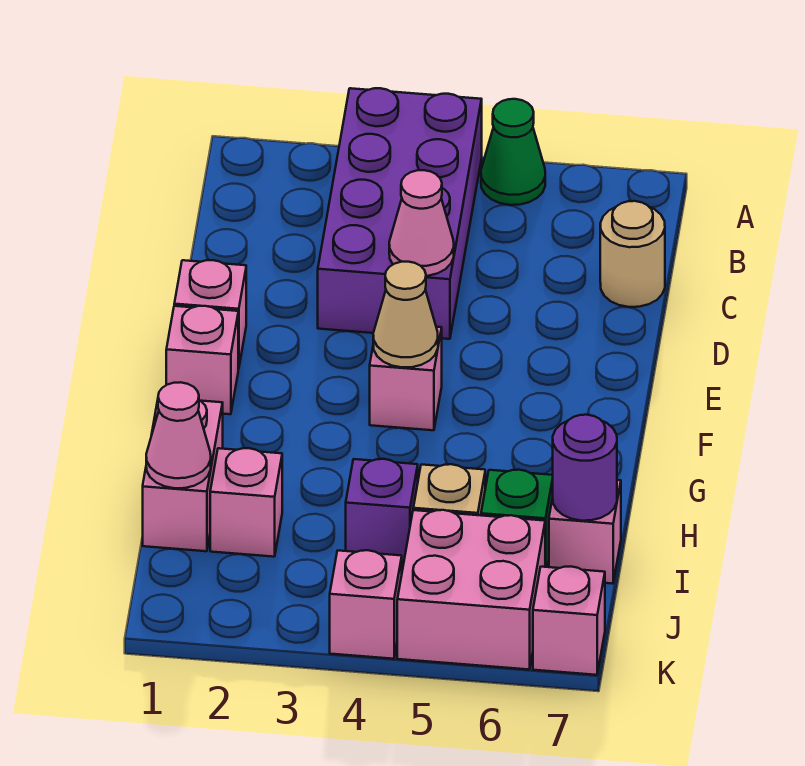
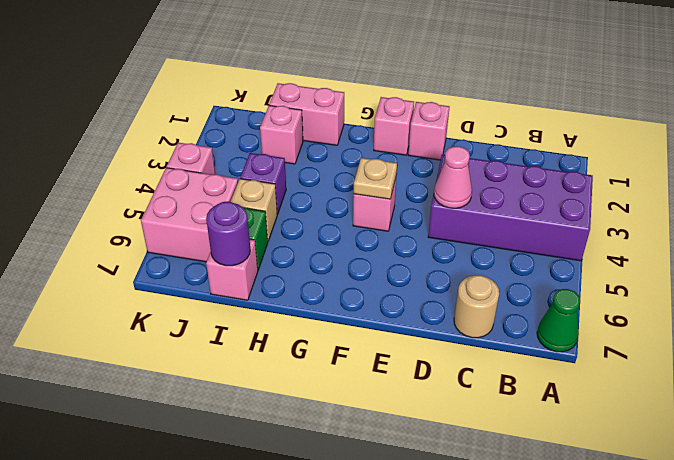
green 1x1 cone [481,99,545,205] -> green 1x1 cone moved to [537,289,580,352]
tan 1x1 cone [373,262,438,367] -> tan 1x1 plate [354,158,397,199]
pink 1x1 cone [146,382,211,488] -> none
pink 1x1 brick [533,567,605,675] -> none

